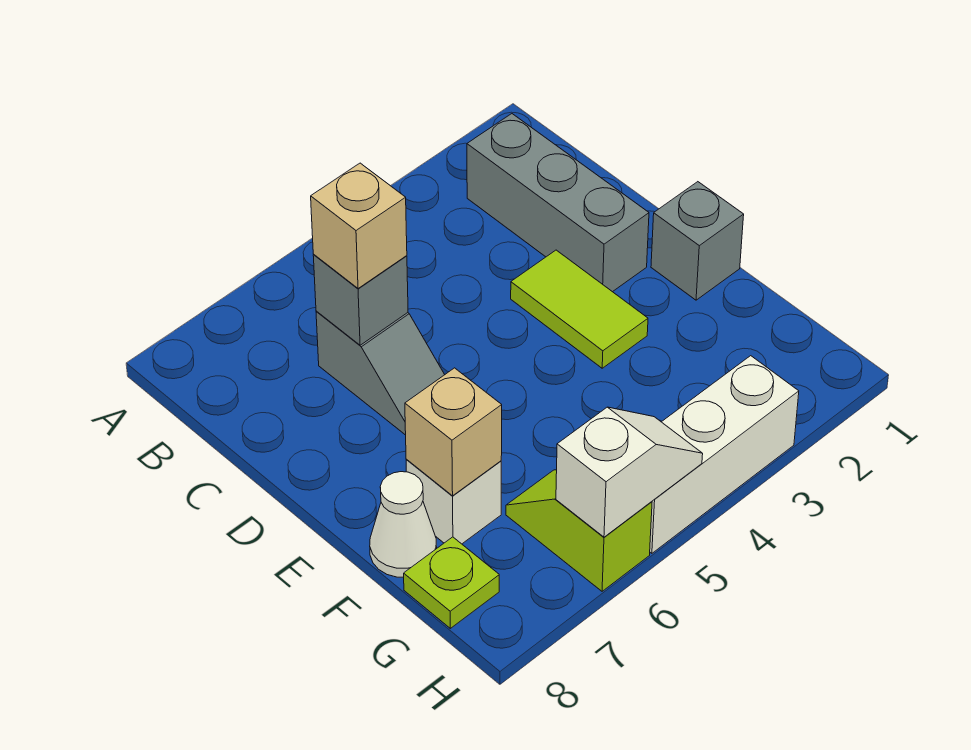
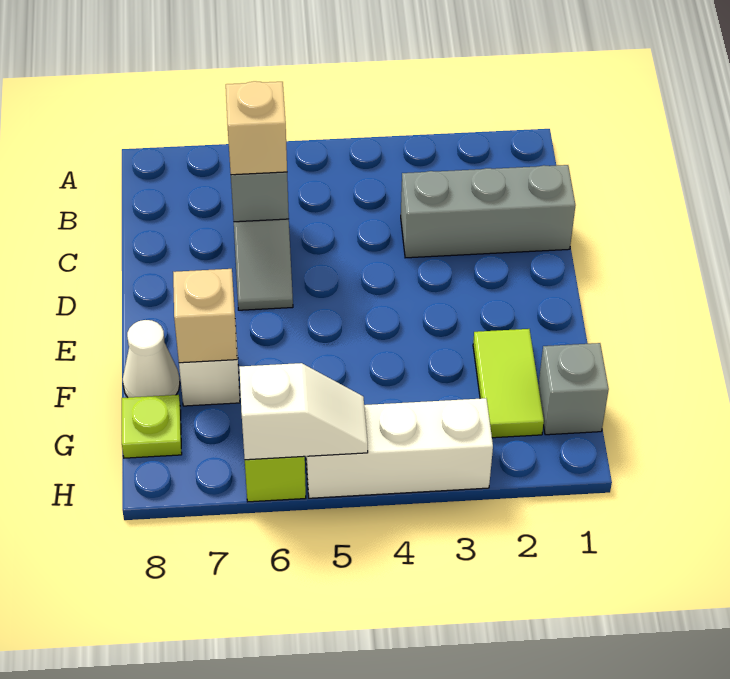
grey 1x3 brick [467,114,649,292] -> grey 1x3 brick turned to [401,165,576,258]
lime 1x2 tile [511,250,648,368] -> lime 1x2 tile moved to [473,329,544,438]
grey 1x1 brick [651,182,744,300] -> grey 1x1 brick moved to [538,343,609,435]

